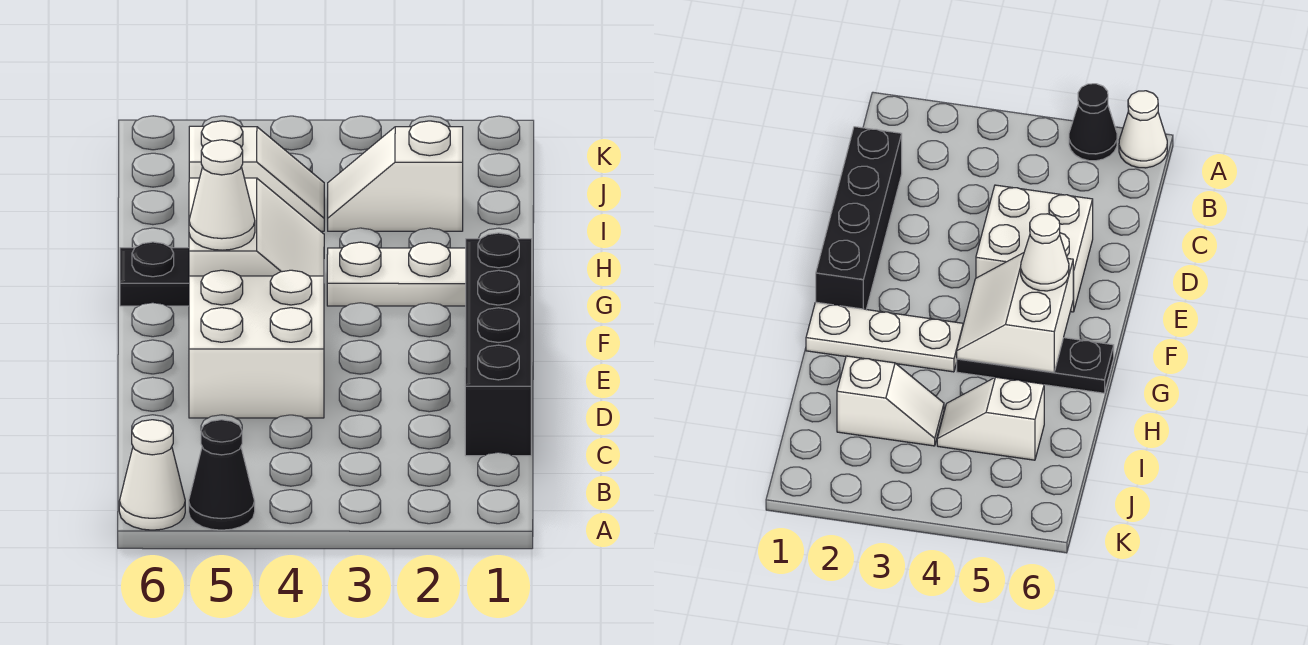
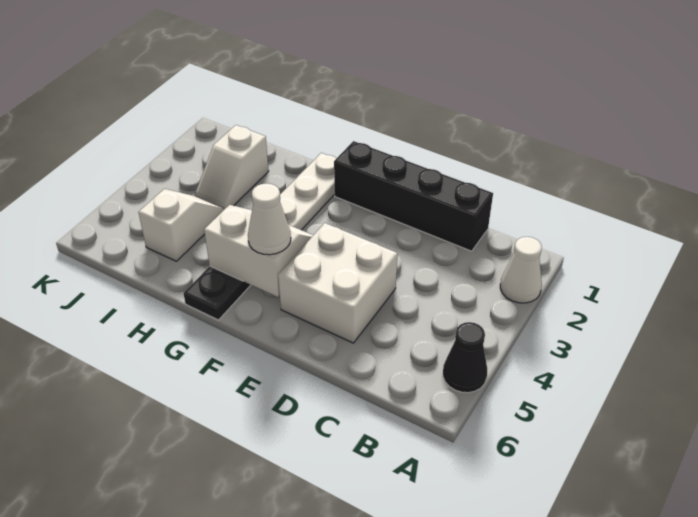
white 1x1 cone [119,420,185,530] -> white 1x1 cone moved to [500,237,542,303]

